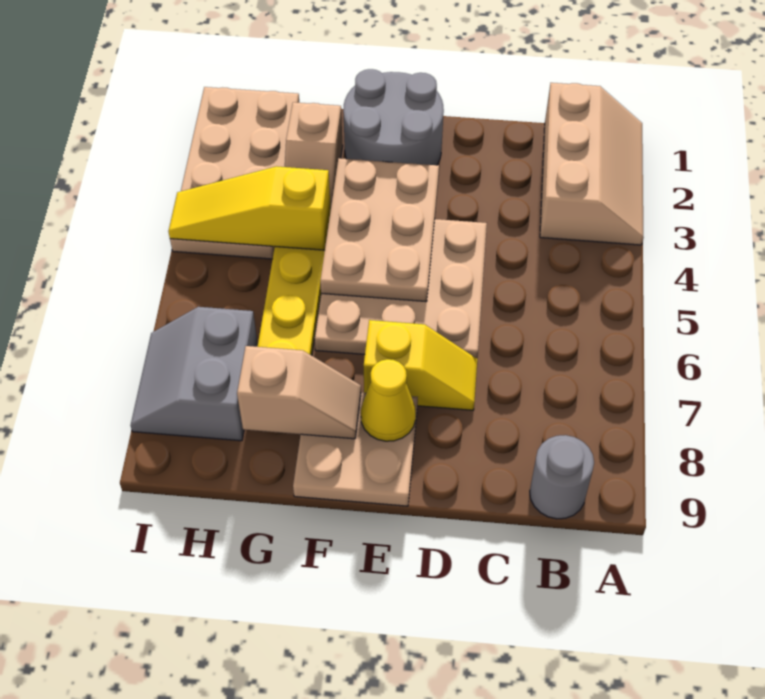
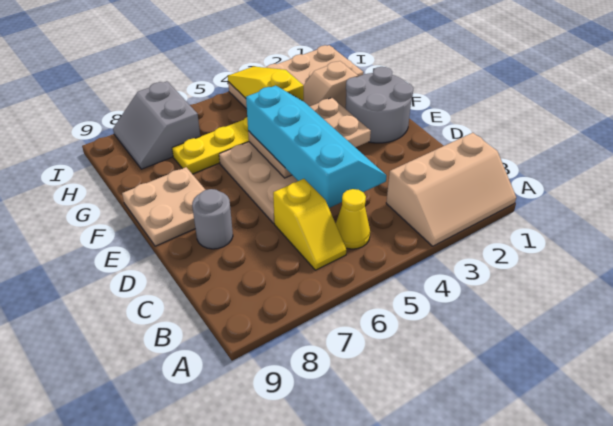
grey 1x1 round brick [530,435,594,519] -> grey 1x1 round brick moved to [192,189,233,249]
none -> cyan 2x4 slope [246,85,387,208]
yellow 1x2 slope [364,320,477,410] -> yellow 1x2 slope moved to [273,179,346,270]
yellow 1x1 cone [361,359,416,441] -> yellow 1x1 cone moved to [336,189,370,249]
tan 1x2 slope [237,346,361,439] -> none
grey 2x2 slope [131,307,258,441] -> grey 2x2 slope turned to [113,81,200,169]

